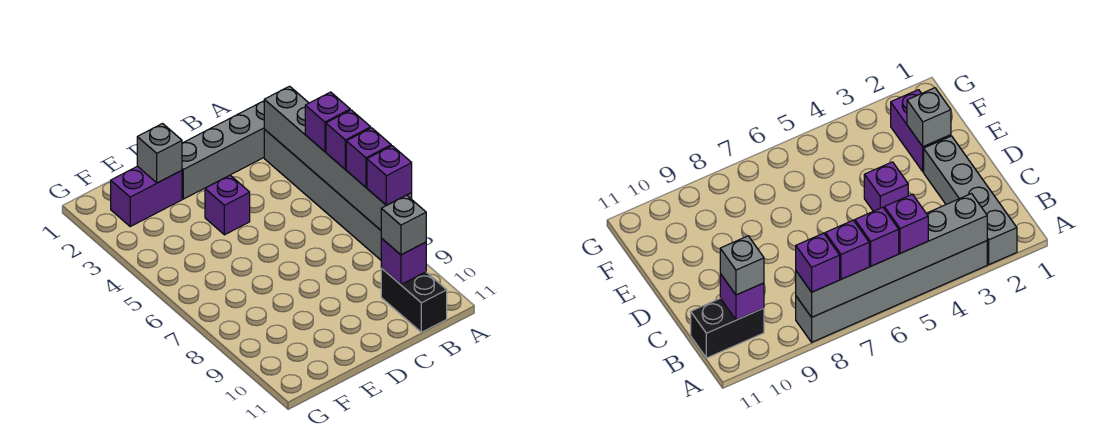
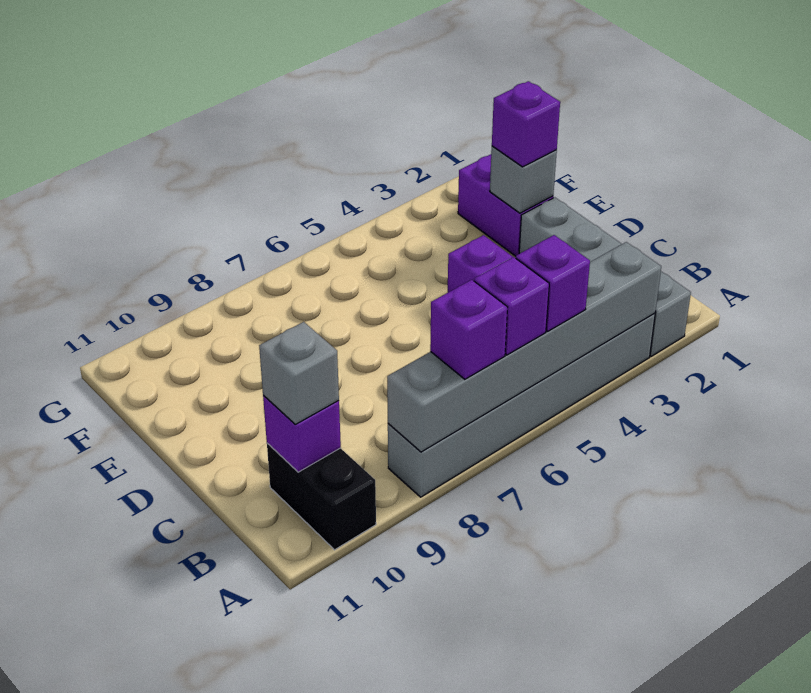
purple 1x1 brick [367,146,412,205] -> purple 1x1 brick moved to [492,81,560,167]
black 1x2 brick [381,268,447,332] -> black 1x2 brick turned to [267,443,376,550]

